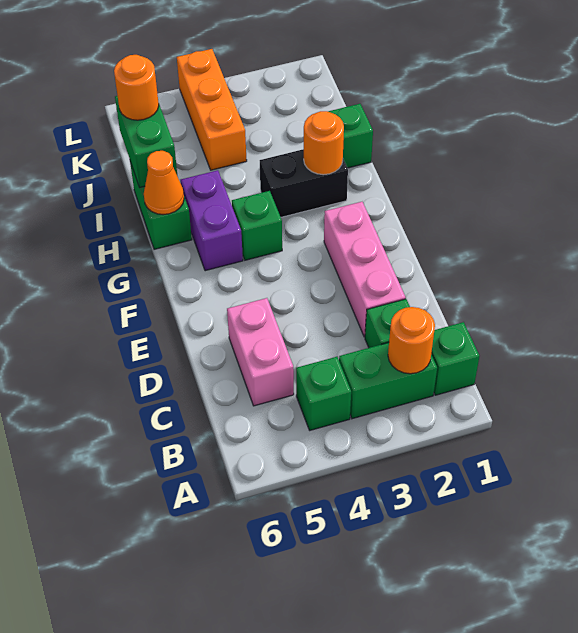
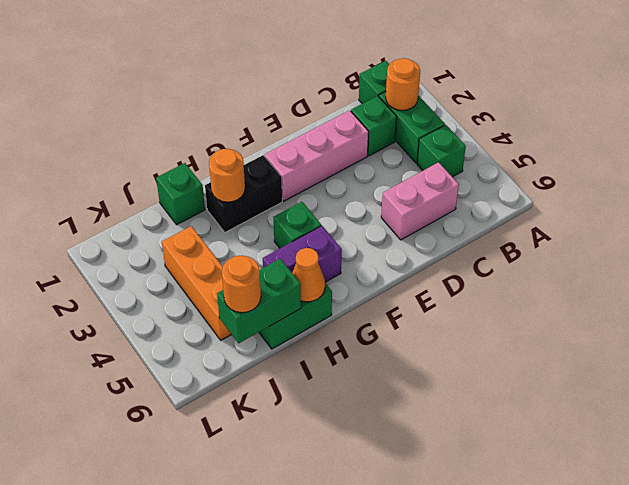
black 1x2 brick [260,149,348,217] -> black 1x2 brick turned to [205,155,282,232]
orange 1x3 brick [177,49,247,170] -> orange 1x3 brick turned to [162,226,232,340]

